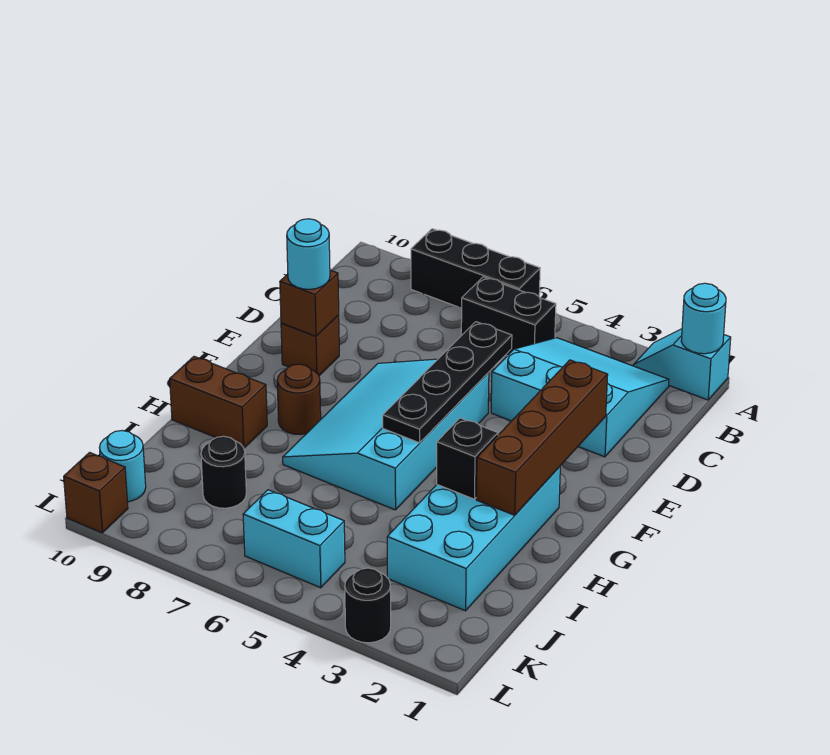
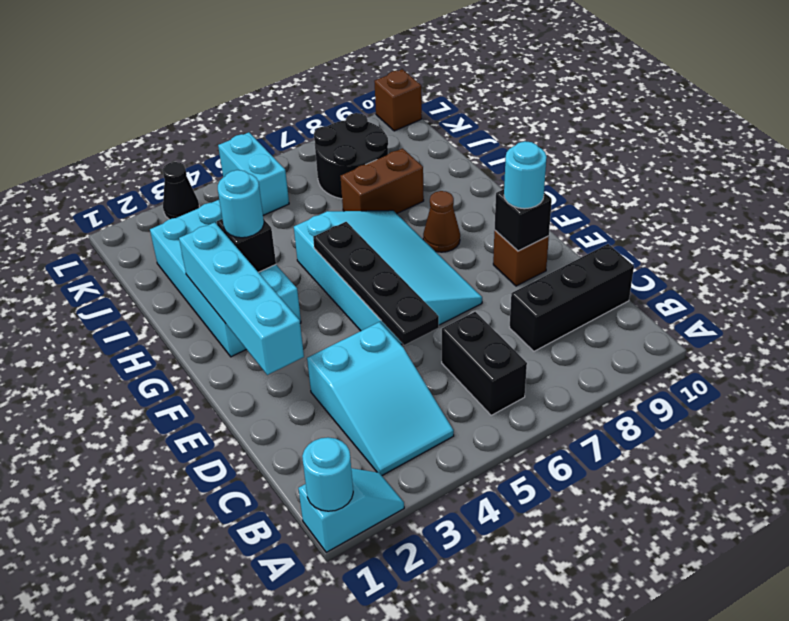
black 1x3 brick [411,229,540,308] -> black 1x3 brick moved to [510,244,634,351]
cyan 3x3 slope [491,338,669,457] -> cyan 2x3 slope [307,322,454,475]
black 1x2 brick [461,277,556,356] -> black 1x2 brick turned to [442,312,527,415]
brown 1x4 brick [476,360,608,515] -> cyan 1x4 brick [179,222,304,375]
brown 1x1 brick [280,270,339,336] -> black 1x1 brick [495,189,552,251]
brown 1x1 round brick [277,364,321,434] -> brown 1x1 cone [423,191,460,252]
brown 1x2 brick [170,356,267,448] -> brown 1x2 brick moved to [340,148,424,214]
black 1x1 round brick [201,436,246,508] -> black 2x2 round brick [314,113,388,199]
cyan 1x2 brick [243,490,345,588] -> cyan 1x2 brick turned to [218,132,289,215]
cyan 1x1 round brick [99,431,146,502] -> cyan 1x1 round brick moved to [218,170,264,238]
black 1x1 round brick [345,568,391,643] -> black 1x1 cone [162,162,199,219]

